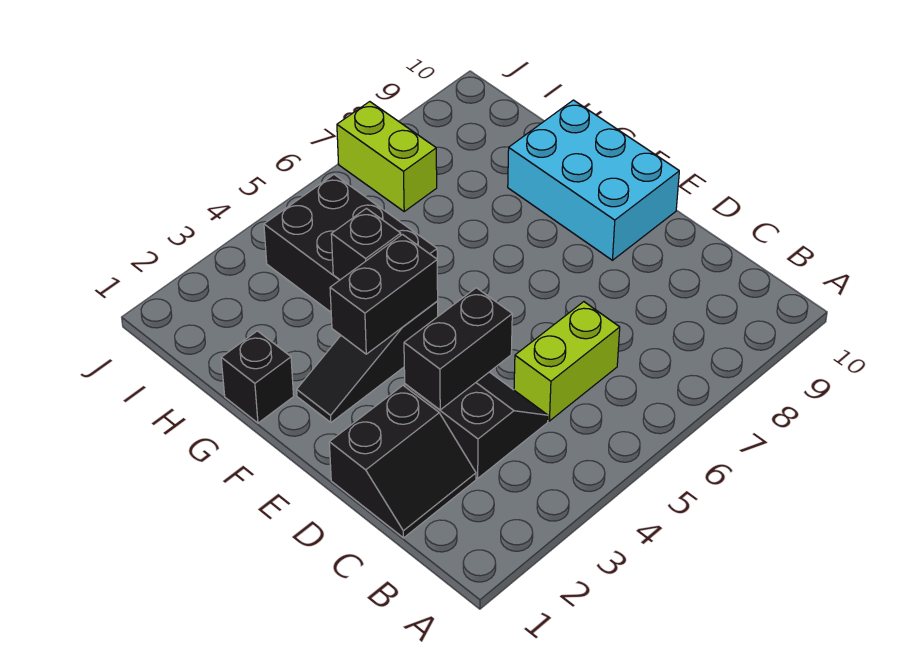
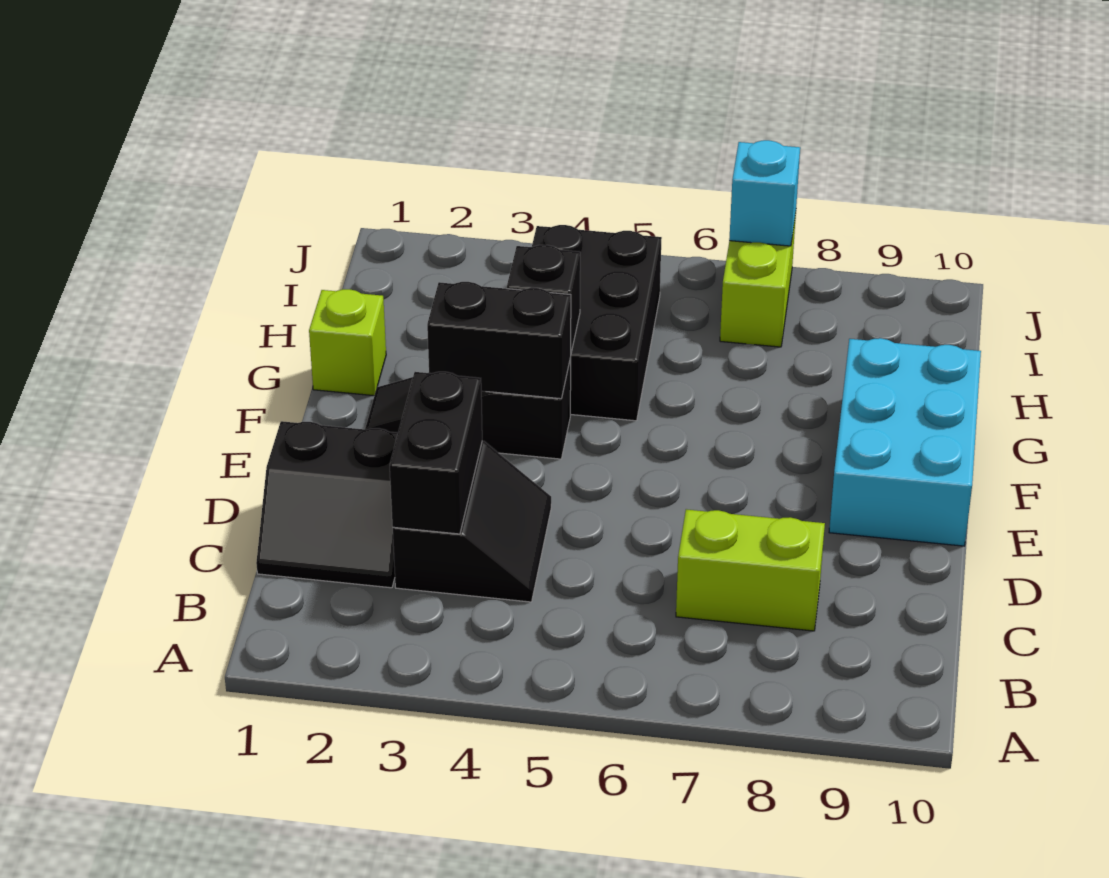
lime 1x2 brick [514,302,620,421] -> lime 1x2 brick moved to [676,509,825,631]
black 1x2 brick [404,288,512,410] -> black 1x2 brick turned to [390,372,482,534]
black 1x1 brick [221,331,294,423] -> lime 1x1 brick [309,289,386,396]
none -> cyan 1x1 brick [729,140,800,246]

